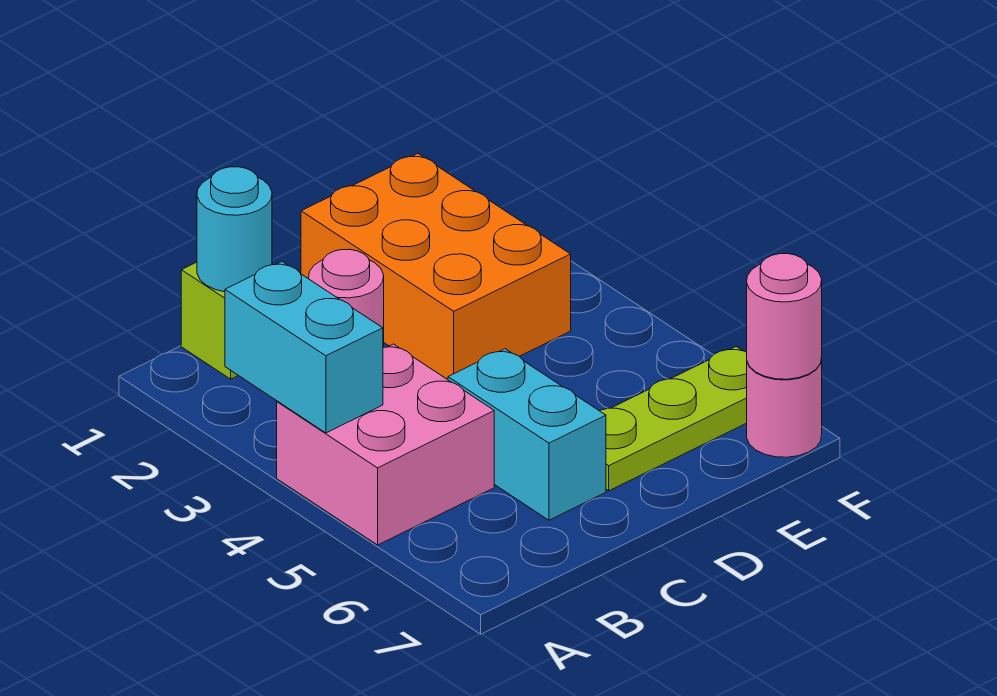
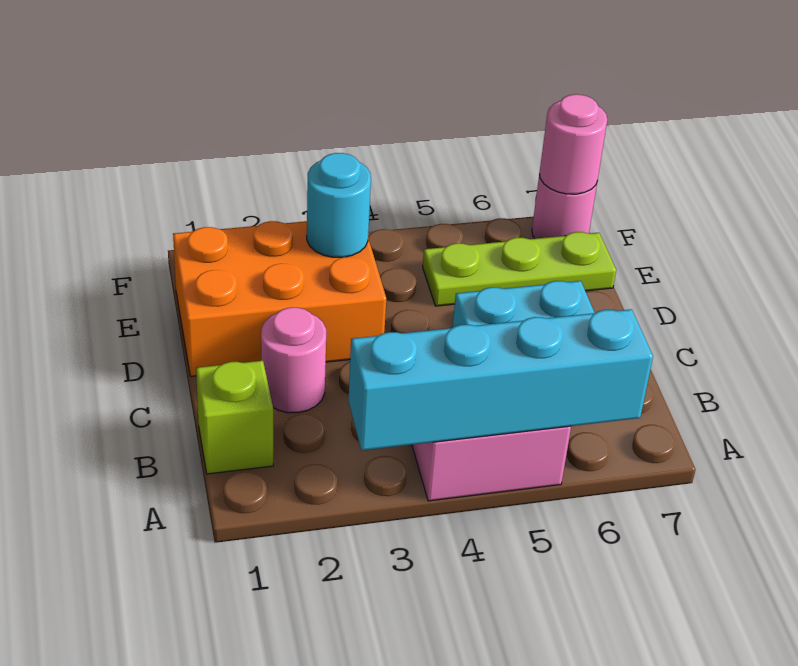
cyan 1x2 brick [225,262,383,433] -> cyan 1x4 brick [349,309,653,450]
cyan 1x1 round brick [197,167,272,292] -> cyan 1x1 round brick moved to [307,153,371,257]
lime 1x3 plate [600,347,747,491] -> lime 1x3 plate turned to [423,232,616,306]

